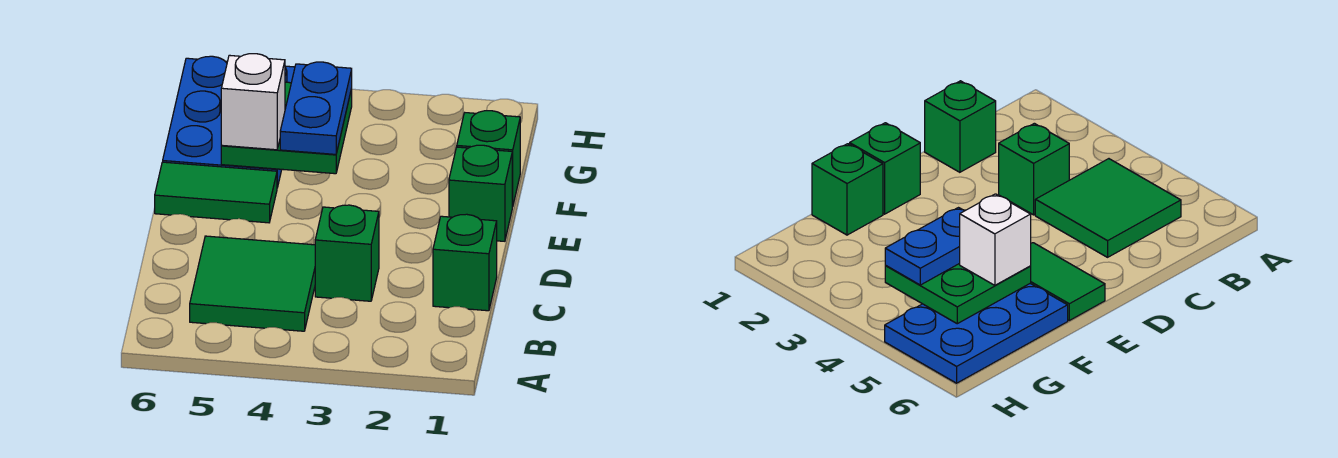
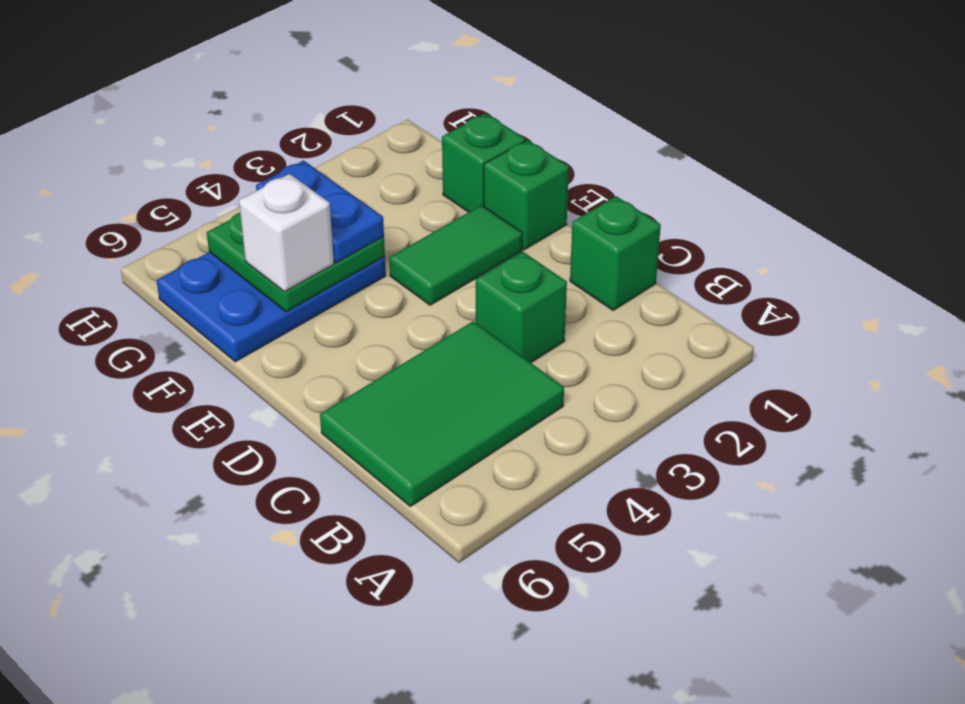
green 2x2 tile [190,236,315,331] -> green 2x3 tile [320,321,564,506]
green 1x2 tile [155,162,277,223] -> green 1x2 tile moved to [389,205,522,305]
blue 2x3 plate [163,56,295,188] -> blue 2x3 plate turned to [157,252,386,362]

